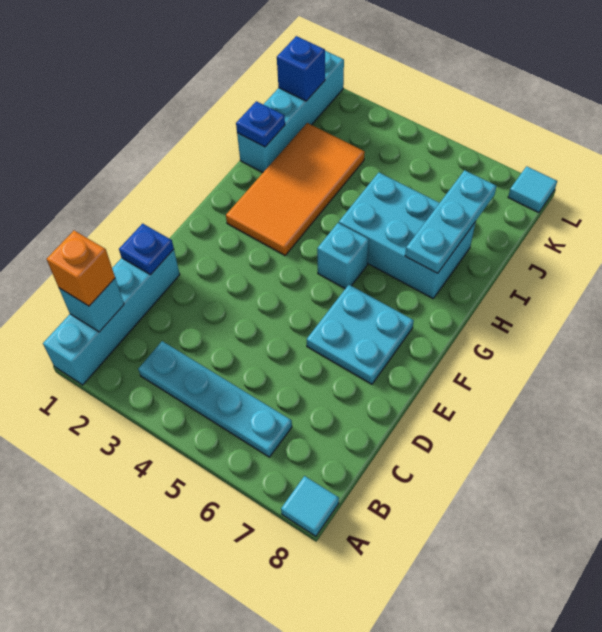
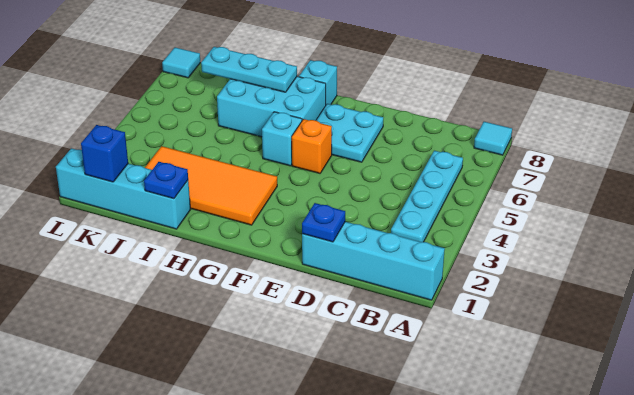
cyan 1x1 brick [59,278,124,332] -> cyan 1x1 brick moved to [299,60,337,104]
orange 1x1 brick [47,231,115,306] -> orange 1x1 brick moved to [292,119,332,173]
cyan 2x3 brick [339,173,476,298] -> cyan 2x3 brick turned to [217,77,326,137]

